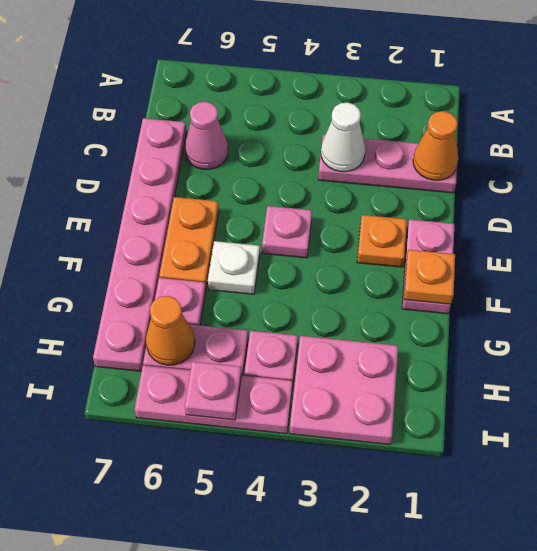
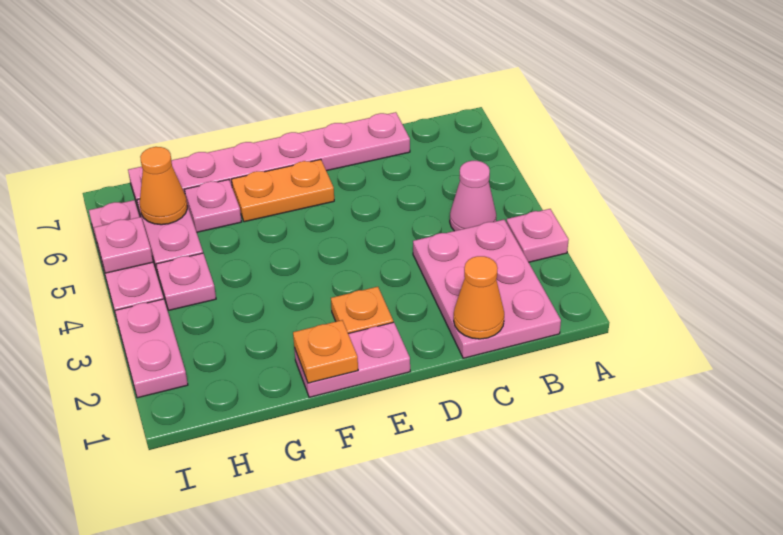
pink 1x3 plate [318,135,458,193] -> pink 2x3 plate [413,220,561,358]
white 1x1 cone [321,102,365,172] -> none
pink 1x1 cone [185,102,228,170] -> pink 1x1 cone moved to [450,161,496,231]
pink 1x1 plate [262,206,312,258] -> pink 1x1 plate moved to [506,209,569,262]
white 1x1 plate [208,241,260,294] -> none
pink 2x2 plate [290,336,398,445] -> pink 1x2 plate [115,299,188,398]

